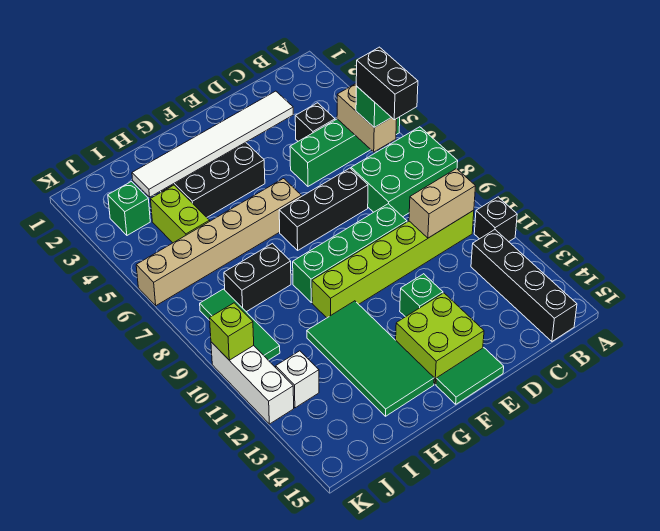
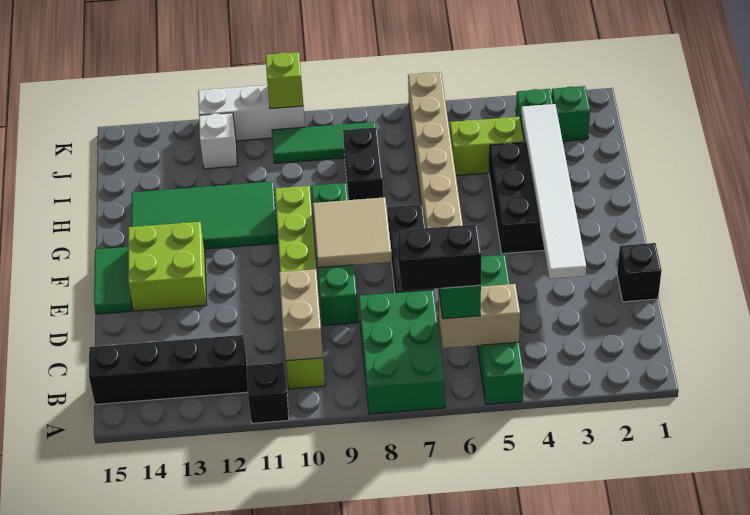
black 1x1 brick [295,103,335,141] -> black 1x1 brick moved to [617,243,662,302]
none -> tan 2x2 tile [313,197,392,268]
green 1x1 brick [400,274,443,317] -> green 1x1 brick moved to [552,86,590,141]

